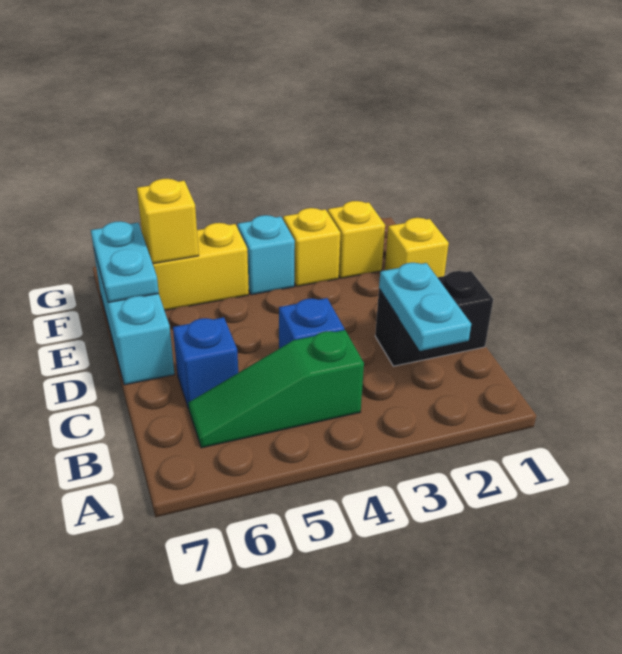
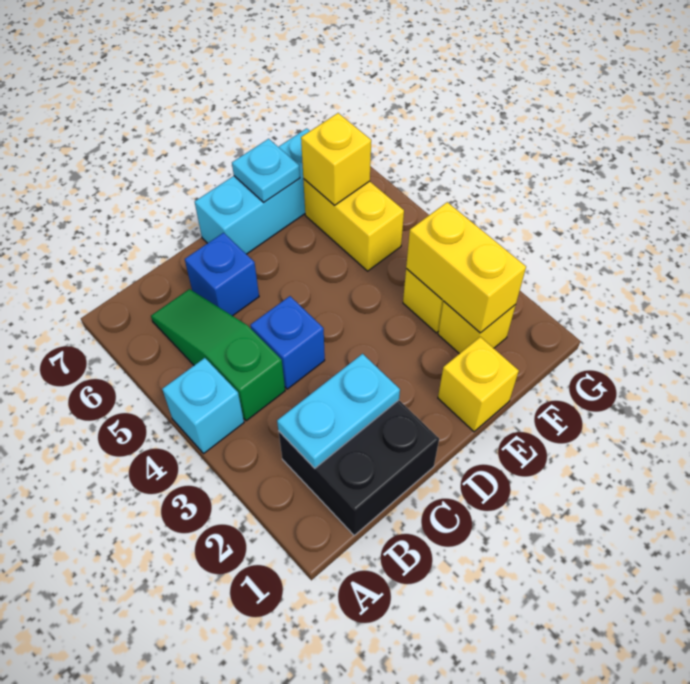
black 1x2 brick [375,271,493,366] -> black 2x2 brick [279,400,439,535]
cyan 1x2 plate [91,221,159,302] -> cyan 1x1 plate [232,139,300,202]
none -> yellow 1x2 brick [406,202,526,333]
cyan 1x1 brick [238,215,295,295] -> cyan 1x1 brick moved to [162,358,244,454]

